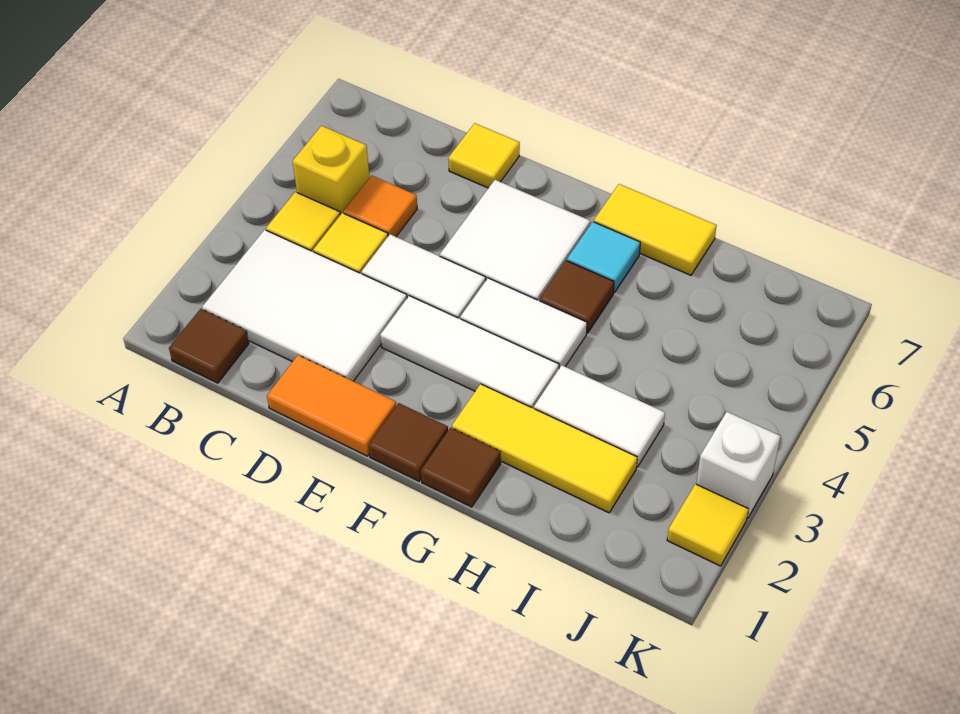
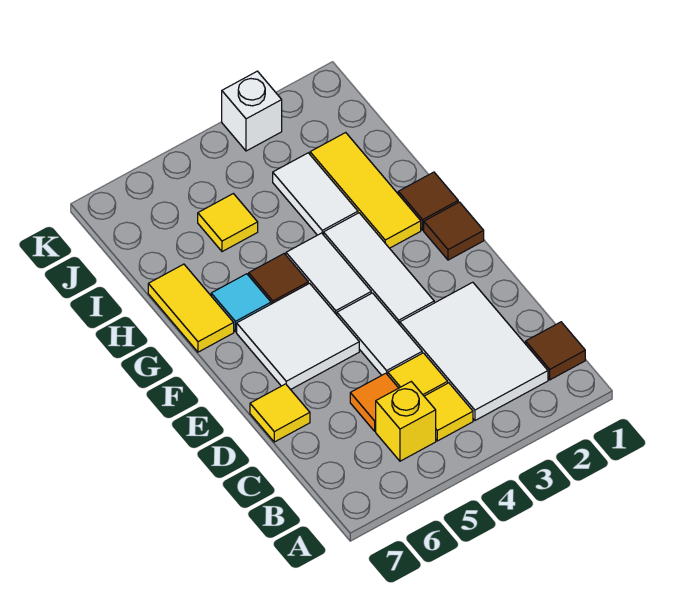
orange 1x2 tile [267,355,396,456] -> none
yellow 1x1 tile [667,484,749,566] -> yellow 1x1 tile moved to [198,194,258,252]

